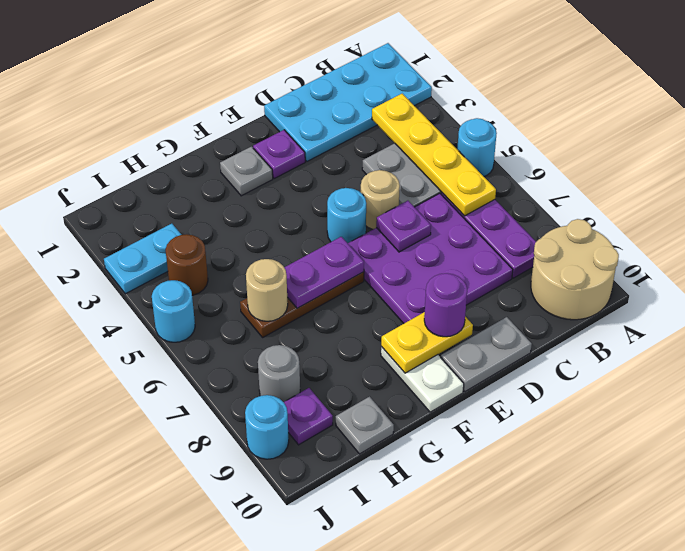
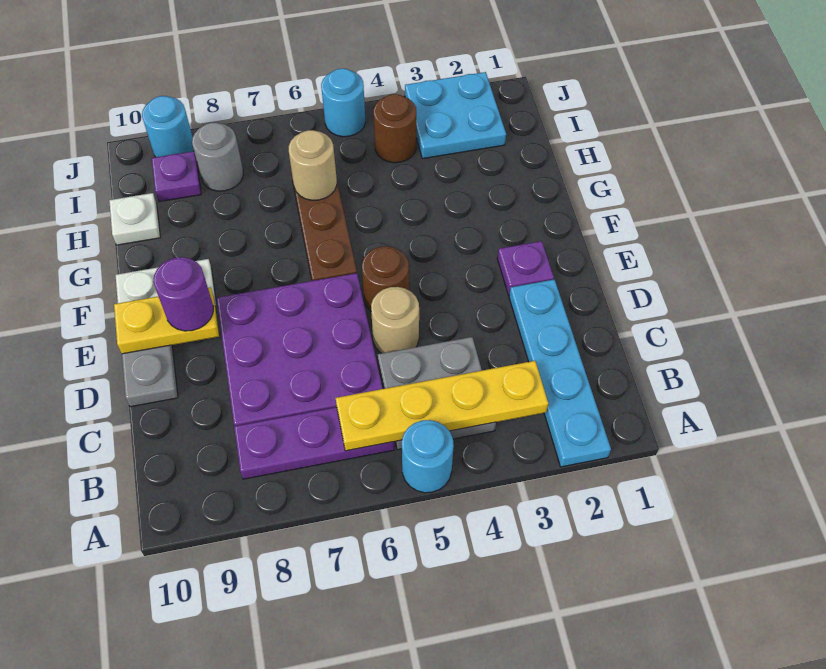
cyan 2x4 plate [264,43,432,161] -> cyan 1x4 plate [509,279,611,467]
tan 2x2 round brick [531,219,619,320] -> none
purple 1x1 plate [376,201,431,252] -> none
cyan 1x1 round brick [327,188,366,243] -> brown 1x1 round brick [362,246,409,311]
yellow 1x2 plate [381,312,473,373] -> yellow 1x2 plate turned to [114,287,219,354]
grey 1x1 plate [220,147,273,196] -> none
purple 1x2 plate [284,237,364,308] -> none
grey 1x1 plate [336,397,394,454] -> white 1x1 plate [109,193,160,245]
cyan 1x2 plate [104,224,181,294] -> cyan 2x2 plate [405,72,506,159]

